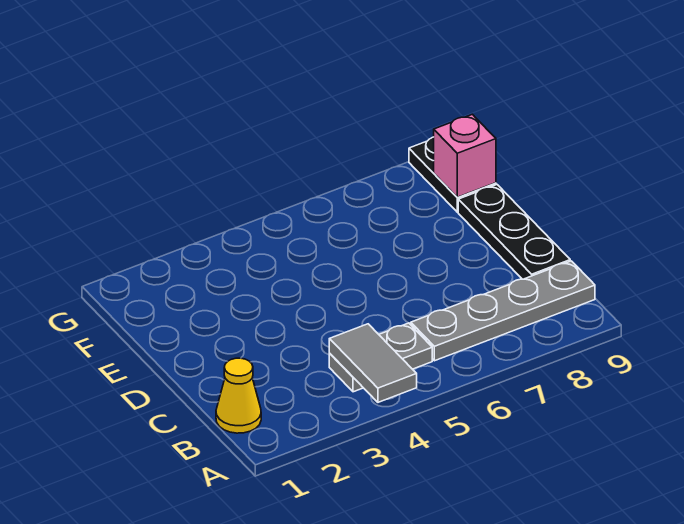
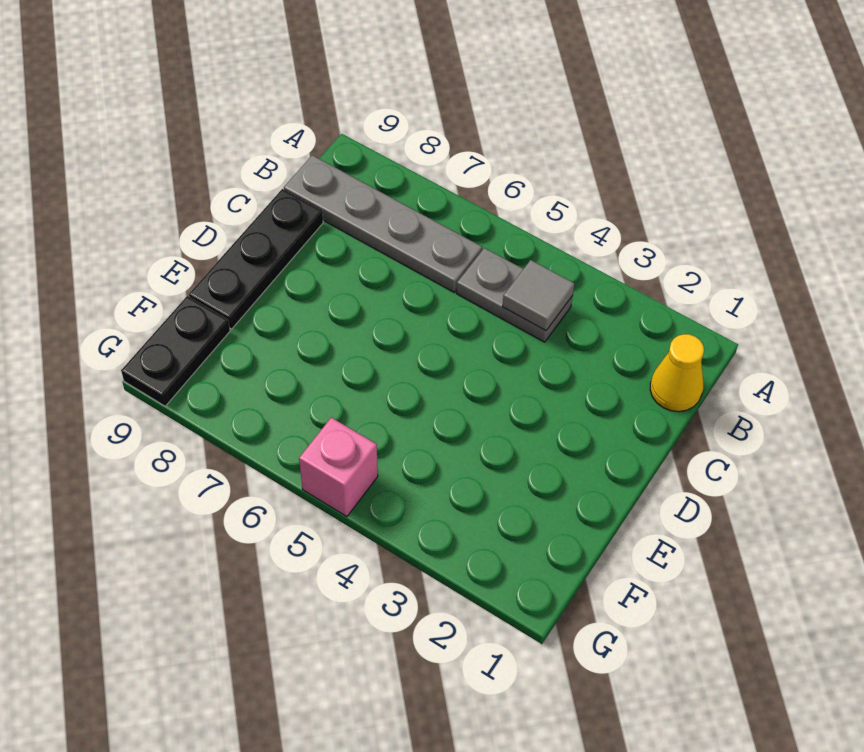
grey 1x2 tile [329,324,417,402] -> grey 1x1 tile [502,260,575,331]
pink 1x1 brick [434,114,496,197] -> pink 1x1 brick moved to [299,418,378,517]

